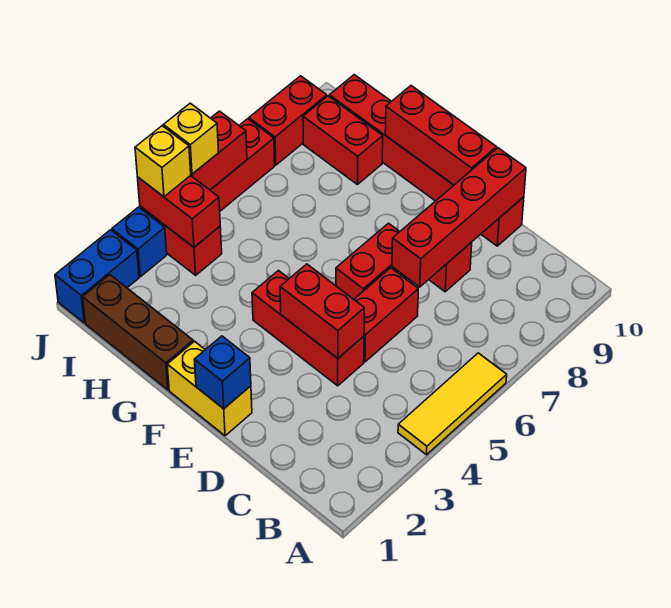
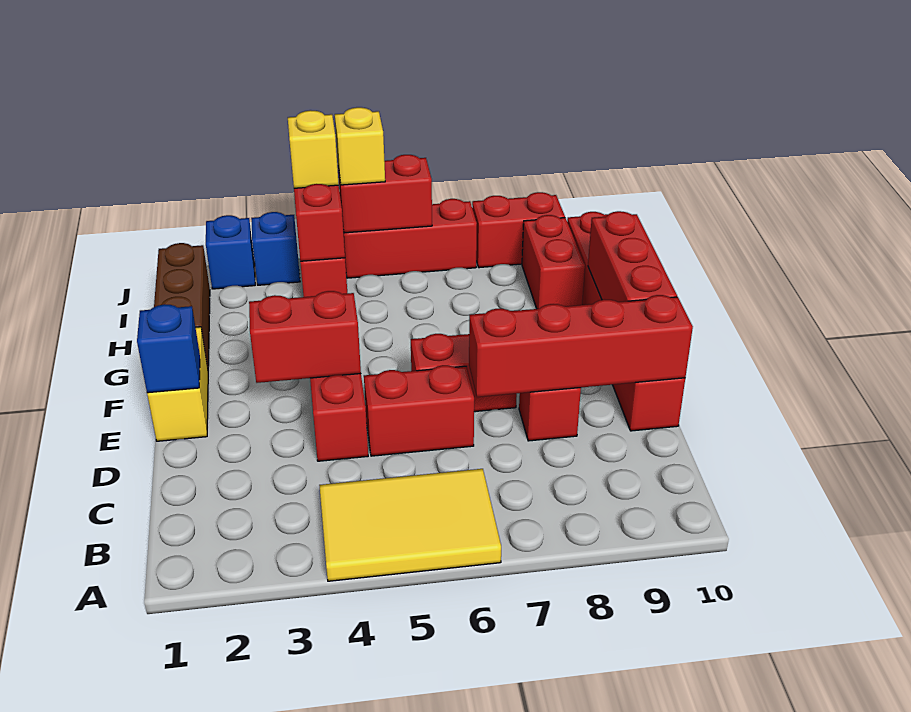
yellow 1x3 tile [398,353,507,455] -> yellow 2x3 tile [319,469,501,581]
red 1x2 brick [280,264,364,358] -> red 1x2 brick turned to [249,291,361,383]
blue 1x2 brick [55,230,139,323] -> blue 1x1 brick [206,215,255,289]

